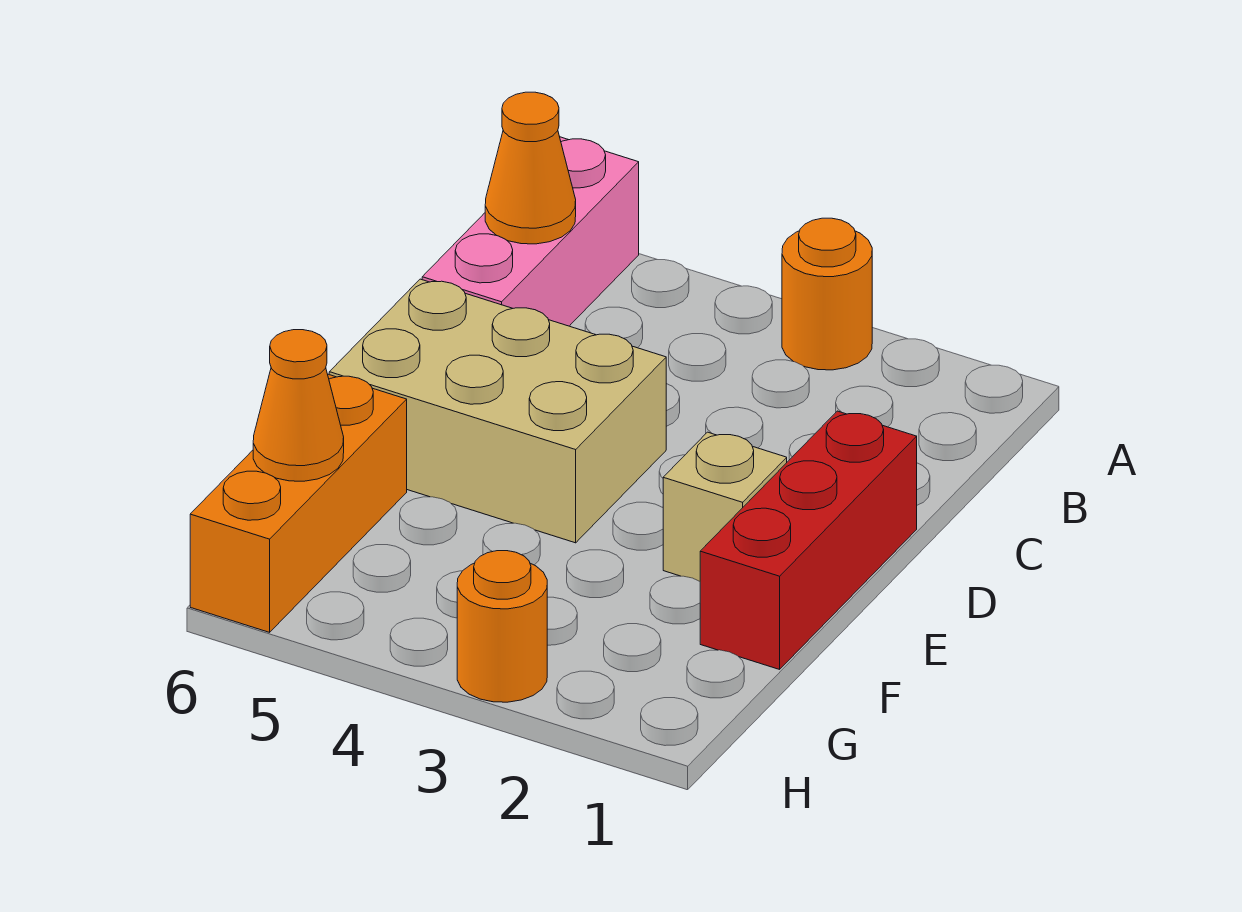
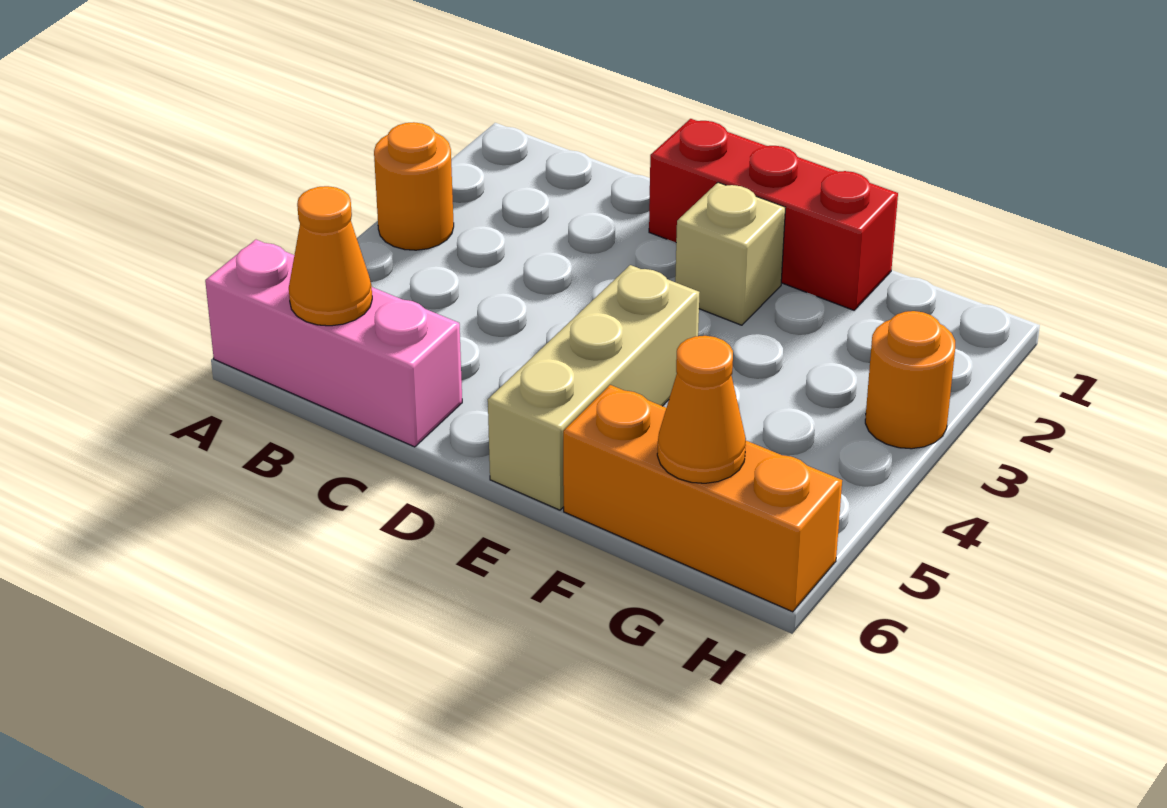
tan 2x3 brick [329,279,666,543] -> tan 1x3 brick [488,265,700,510]

